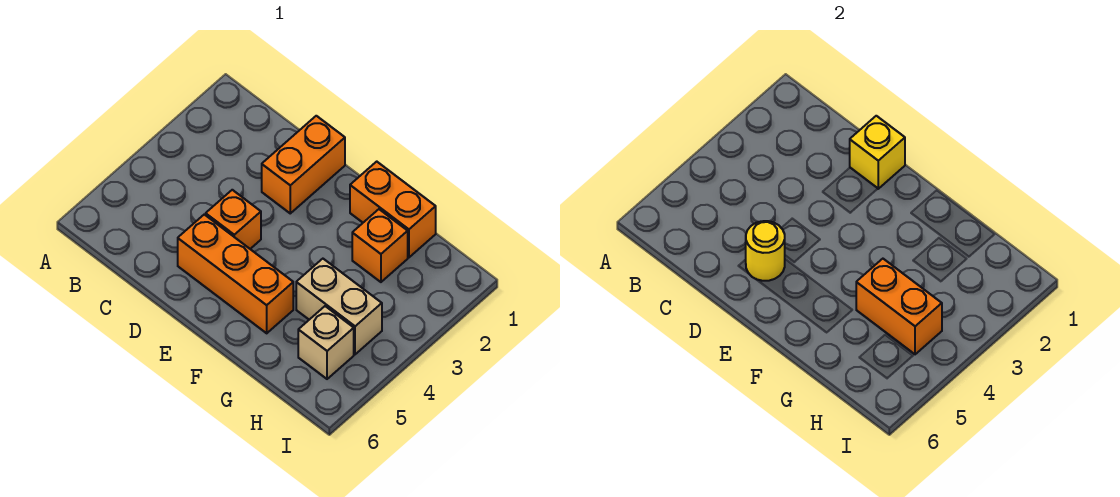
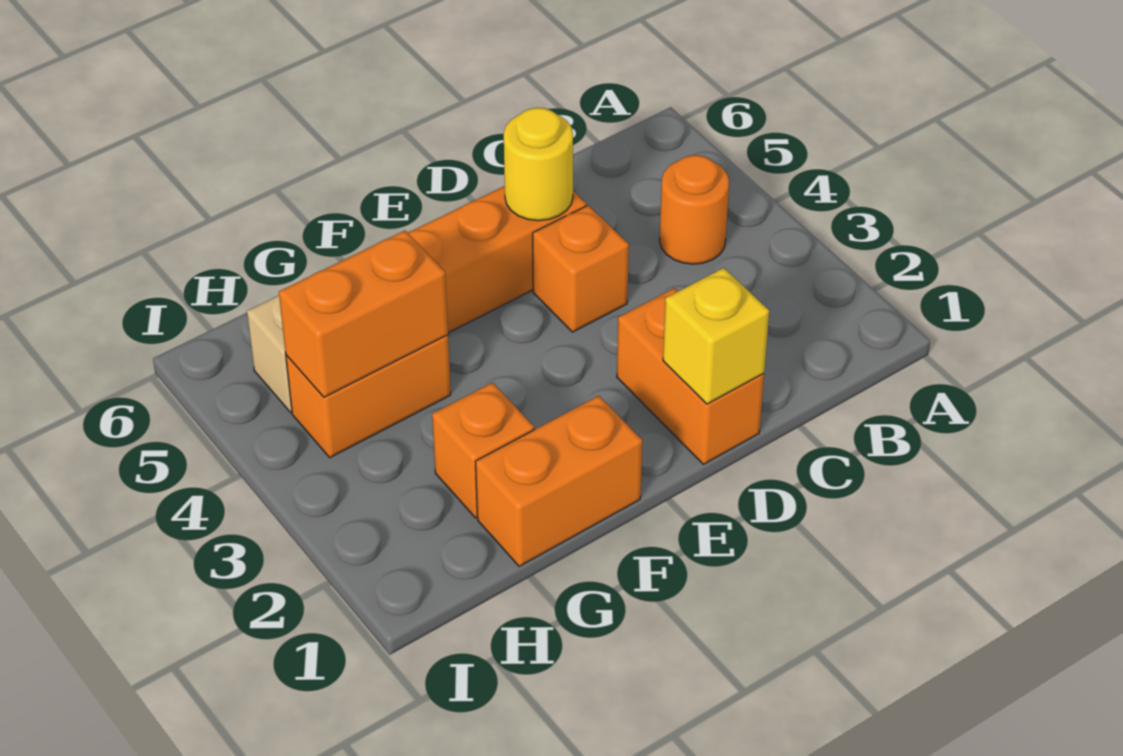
none -> orange 1x1 round brick [660,155,729,264]
tan 1x2 brick [296,259,382,354] -> orange 1x2 brick [286,335,451,457]

